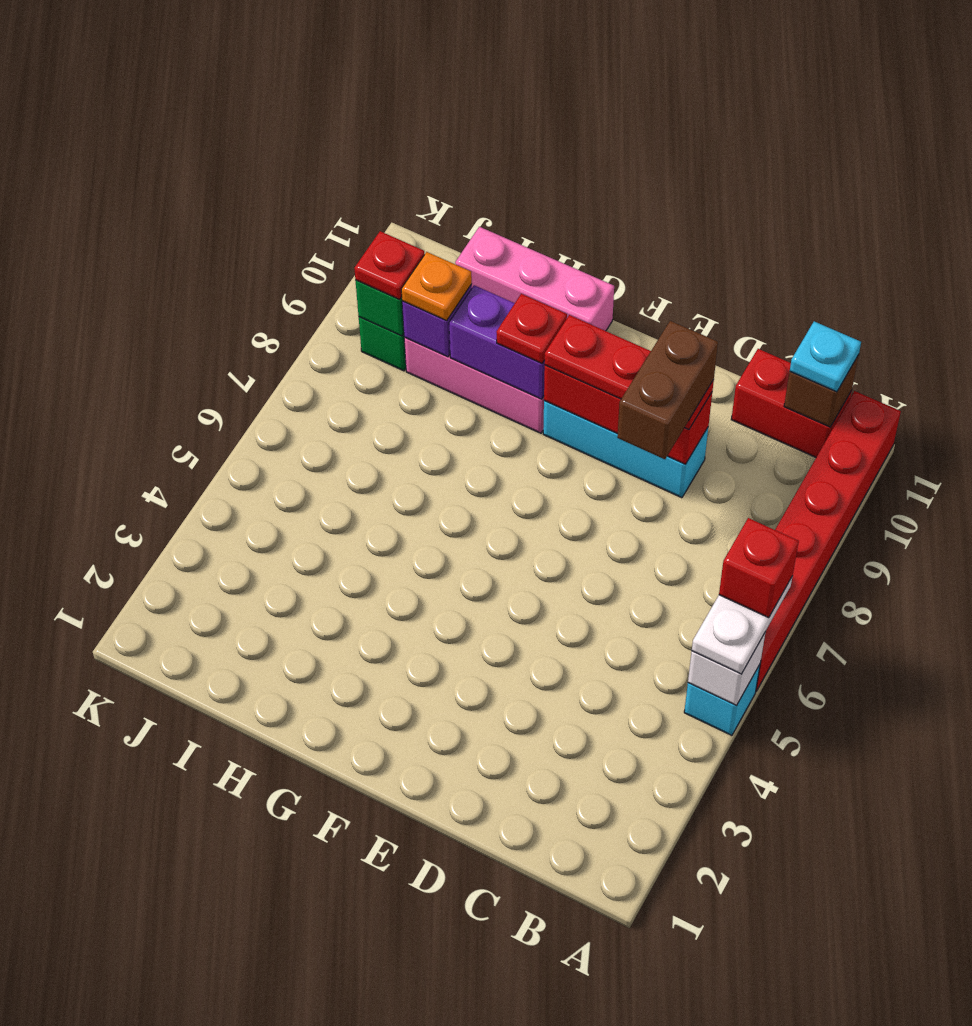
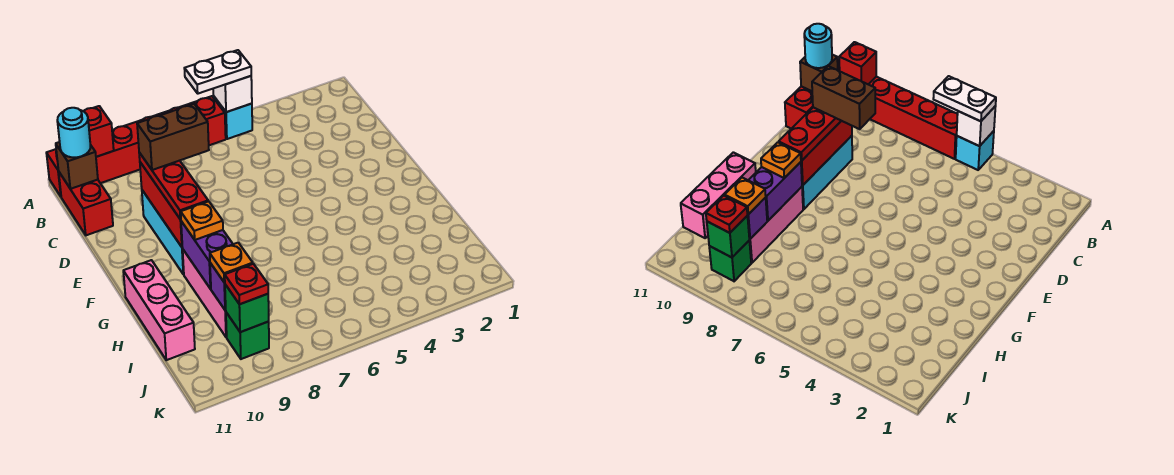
red 1x1 brick [719,518,799,618] -> red 1x1 brick moved to [84,106,114,157]
cyan 1x1 plate [790,321,861,392] -> cyan 1x1 round brick [57,108,91,157]
red 1x1 plate [496,294,567,364] -> orange 1x1 plate [181,201,223,240]

